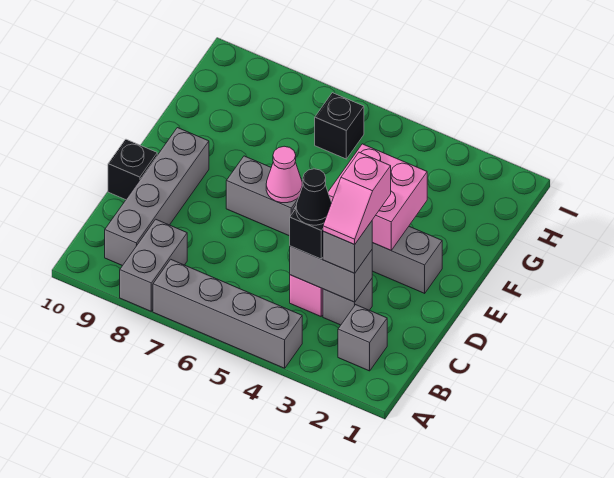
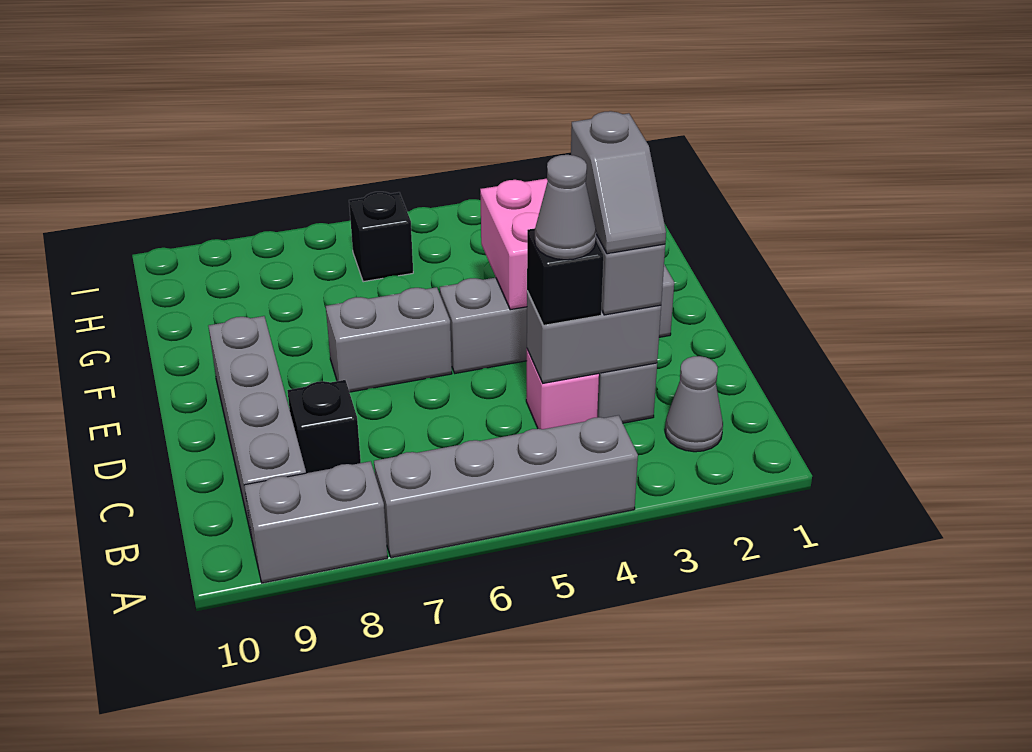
grey 1x2 brick [120,219,187,311] -> grey 1x2 brick turned to [244,461,388,583]
grey 1x1 brick [338,305,387,371] -> grey 1x1 cone [665,356,723,452]
pink 1x2 slope [323,152,391,245] -> grey 1x2 slope [571,111,666,254]
black 1x1 cone [296,169,332,225] -> grey 1x1 cone [535,155,596,260]
black 1x1 brick [108,139,157,200] -> black 1x1 brick moved to [287,380,361,473]
pink 1x1 cone [266,146,302,203] -> none

